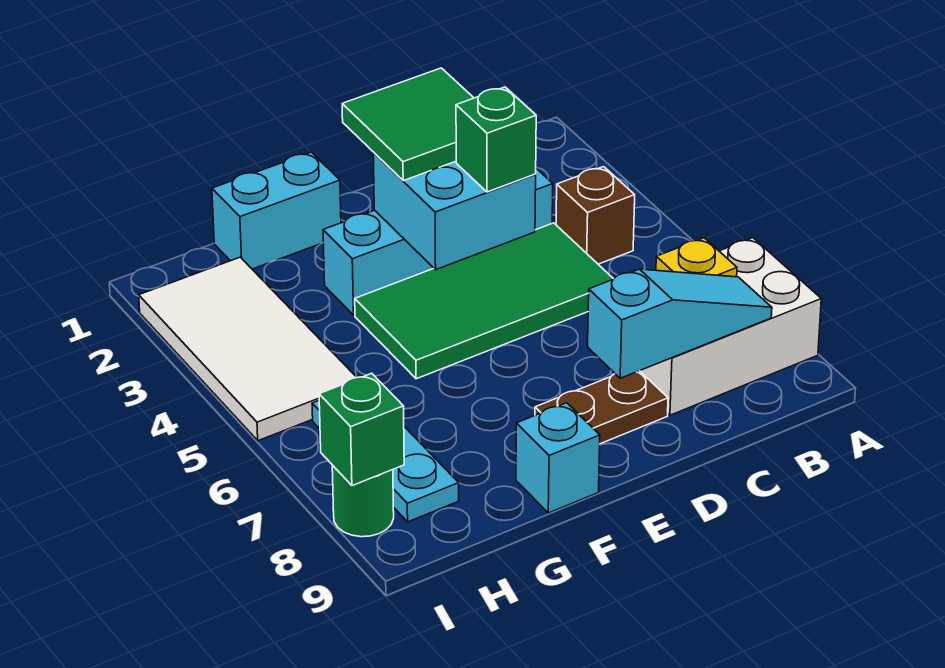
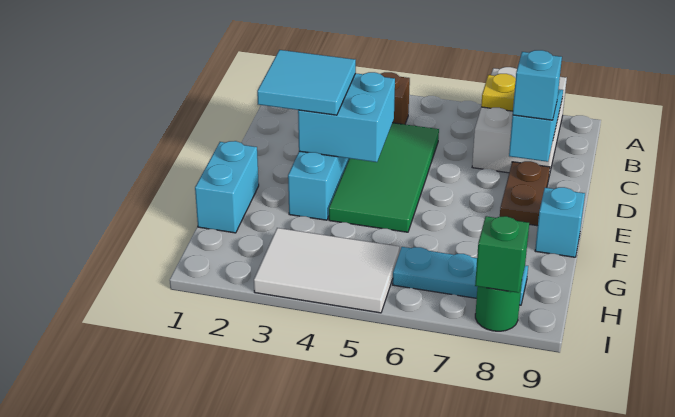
green 2x2 tile [342,68,474,181] -> cyan 2x2 tile [257,50,356,115]
green 1x1 brick [456,87,536,192] -> none
none -> cyan 1x1 brick [513,50,562,120]
white 2x4 tile [139,257,357,441] -> white 2x3 tile [254,228,400,313]

